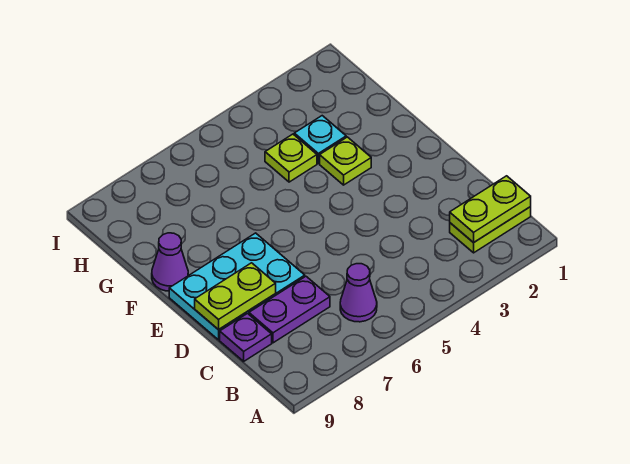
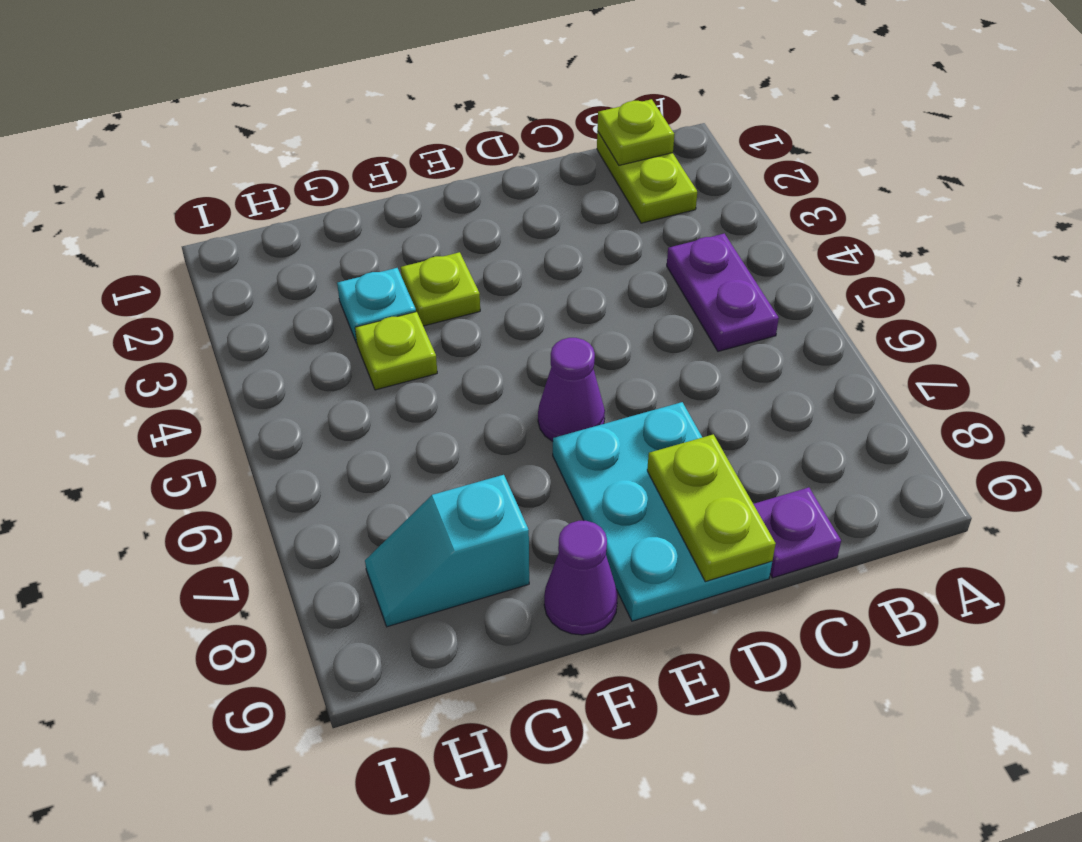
lime 1x2 plate [450,176,531,243] -> lime 1x1 plate [597,99,674,165]
purple 1x1 cone [340,264,377,322] -> purple 1x1 cone moved to [538,338,605,441]
purple 1x2 plate [249,276,330,343] -> purple 1x2 plate moved to [667,233,779,351]
none -> cyan 1x2 slope [365,475,529,627]

